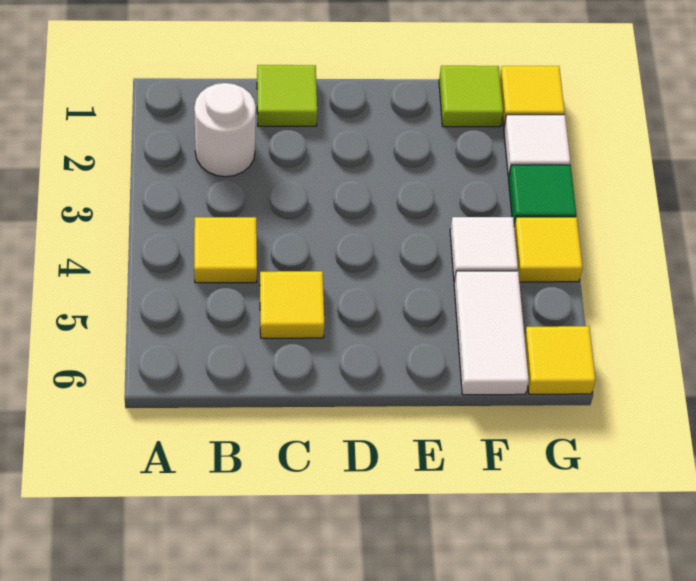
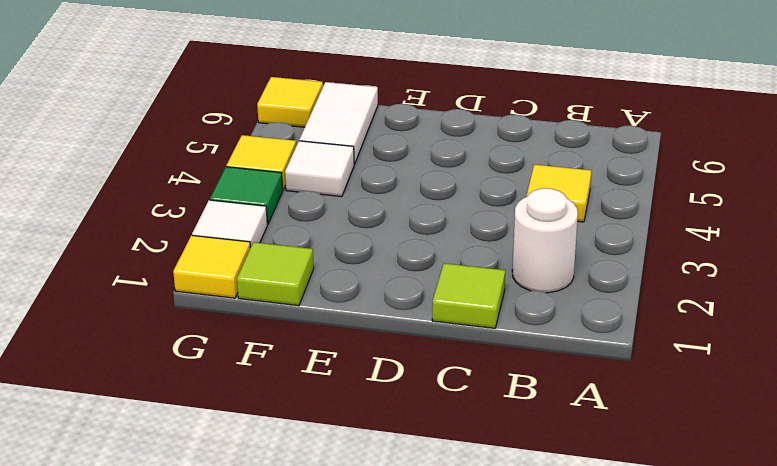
yellow 1x1 tile [260,271,324,338] -> none

